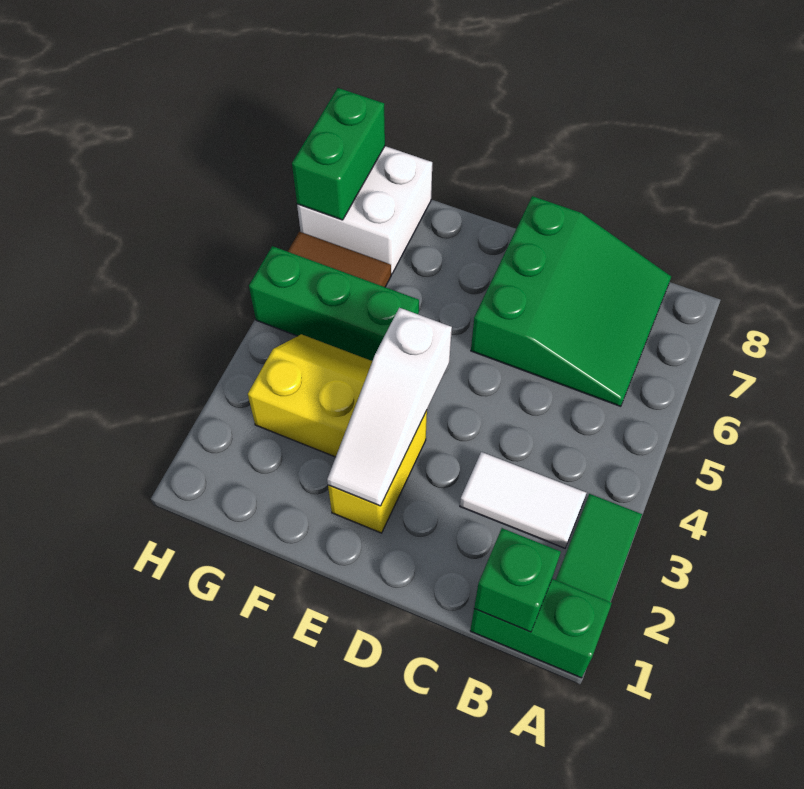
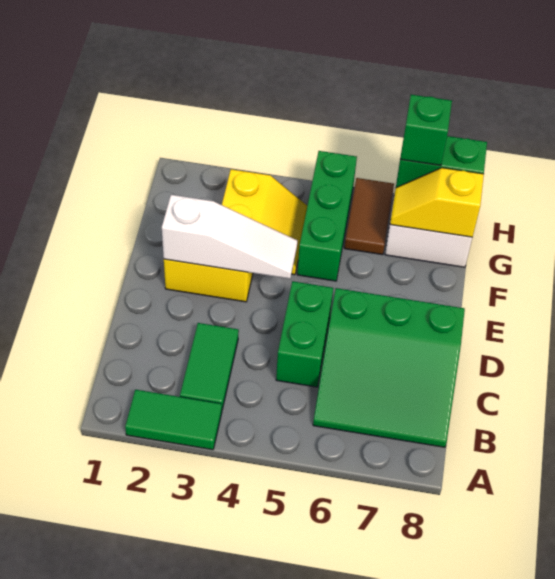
green 1x2 brick [470,579,612,678] -> green 1x2 brick moved to [276,281,333,387]
green 1x1 brick [474,528,561,632] -> green 1x1 brick moved to [400,95,452,166]
white 1x2 tile [460,452,586,548] -> green 1x2 tile [180,323,239,409]
white 1x3 slope [327,308,452,506] -> white 1x3 slope turned to [162,195,297,279]
none -> yellow 1x2 slope [390,168,484,237]

